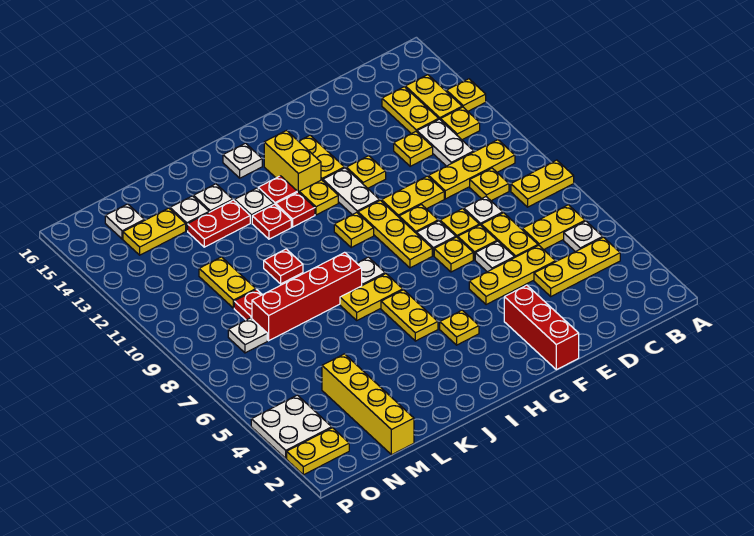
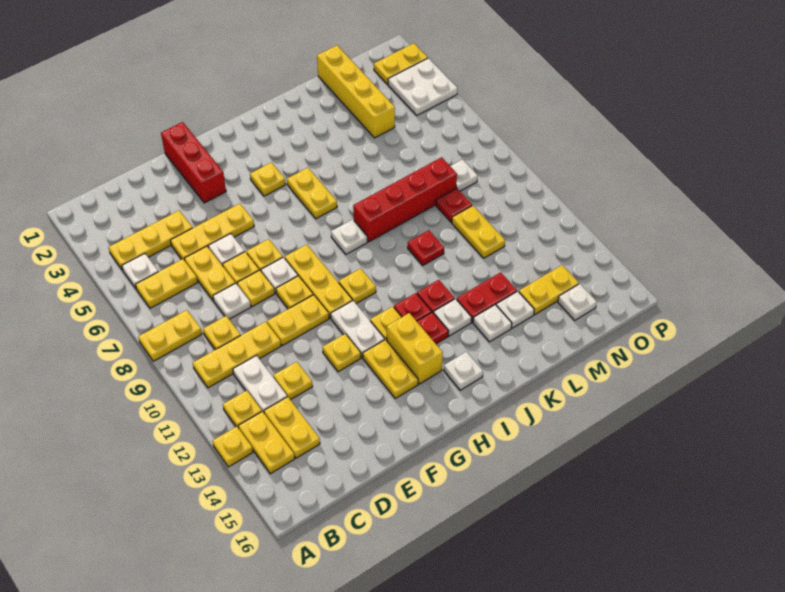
yellow 1x2 plate [340,273,403,320] -> none

